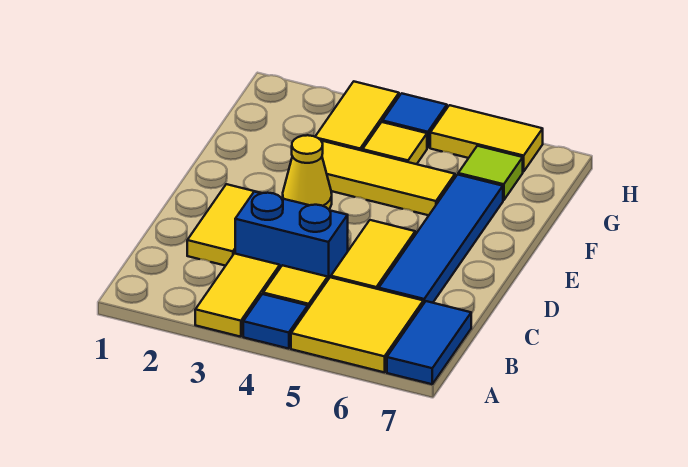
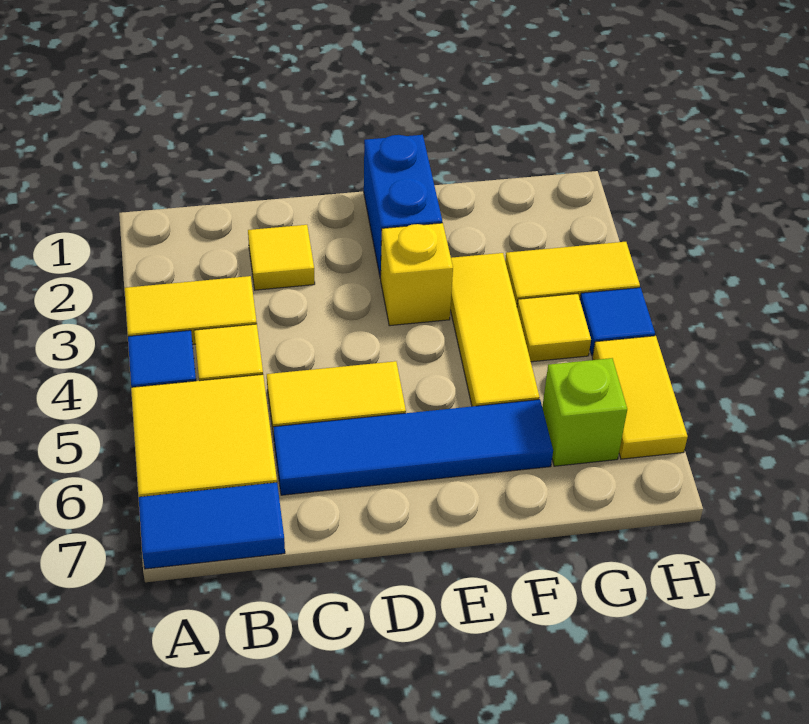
yellow 1x2 tile [187,184,260,266] -> yellow 1x1 tile [248,225,315,290]
blue 1x2 brick [235,192,348,279] -> blue 1x2 brick moved to [364,135,442,278]
yellow 1x1 cone [283,135,332,209] -> yellow 1x1 brick [380,223,453,326]
lime 1x1 tile [458,146,523,200] -> lime 1x1 brick [542,358,627,466]

